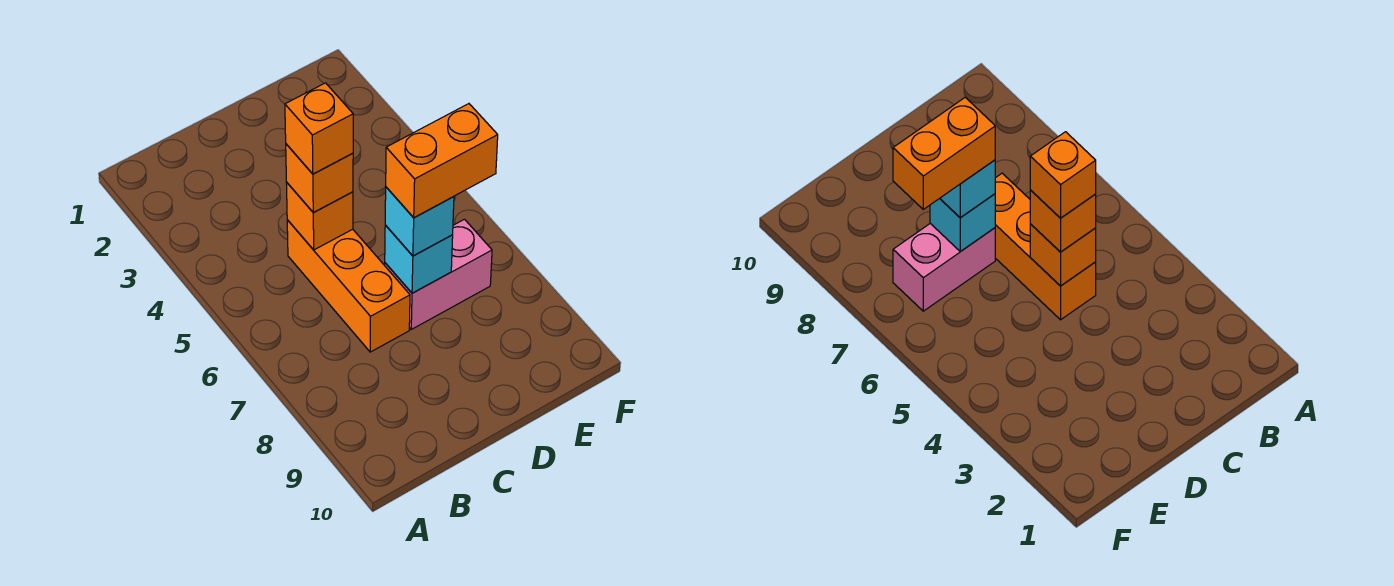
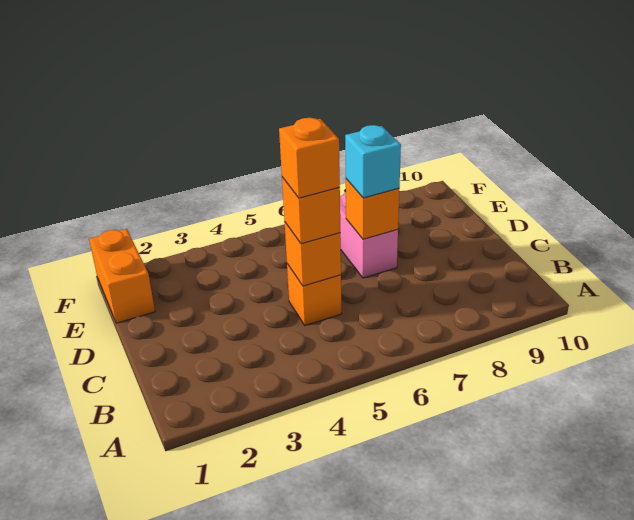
orange 1x3 brick [287,220,410,352] -> orange 1x1 brick [287,264,342,325]
cyan 1x1 brick [385,225,453,293] -> orange 1x1 brick [346,179,399,239]
orange 1x2 brick [386,104,498,218] -> orange 1x2 brick moved to [89,229,155,323]

